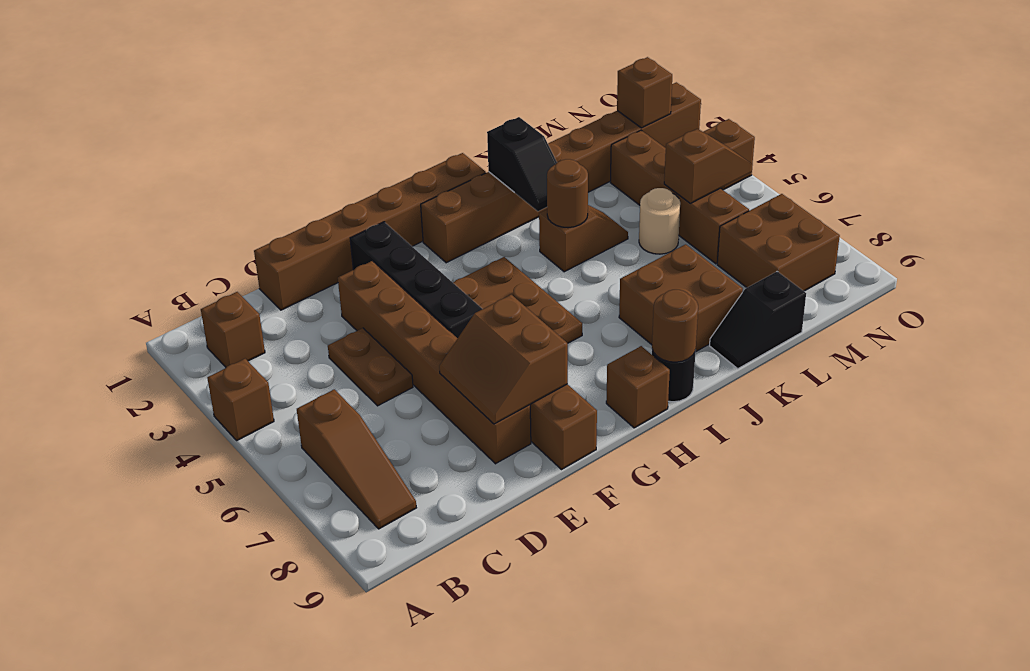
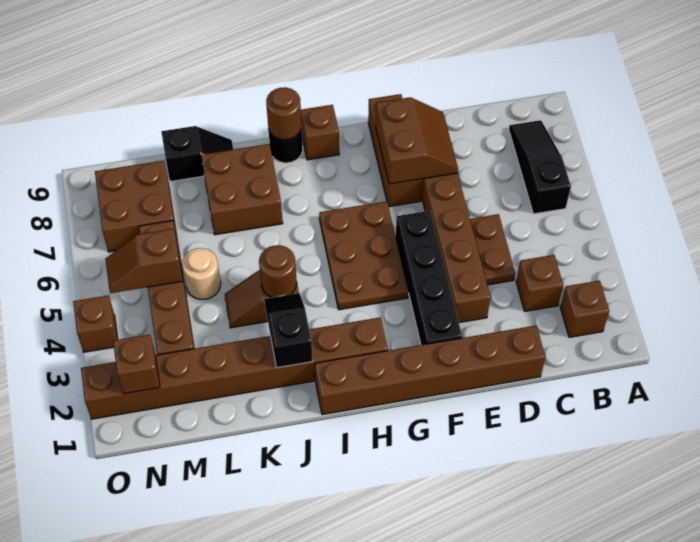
brown 1x1 brick [207,359,274,440] -> brown 1x1 brick moved to [516,255,563,311]
brown 1x3 slope [297,389,416,529] -> black 1x3 slope [509,120,571,214]

